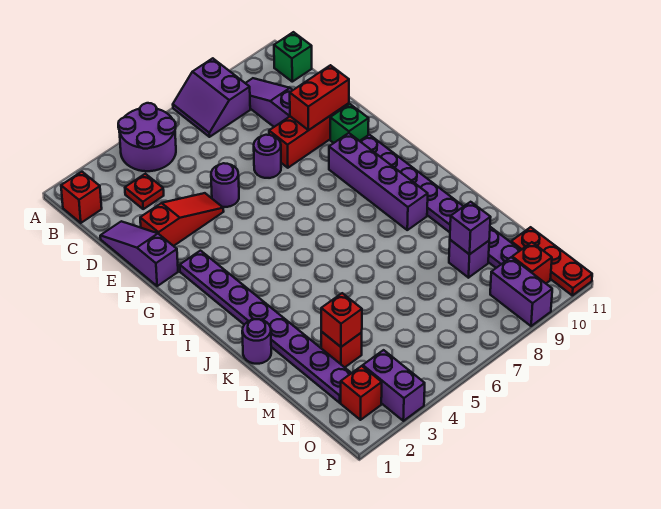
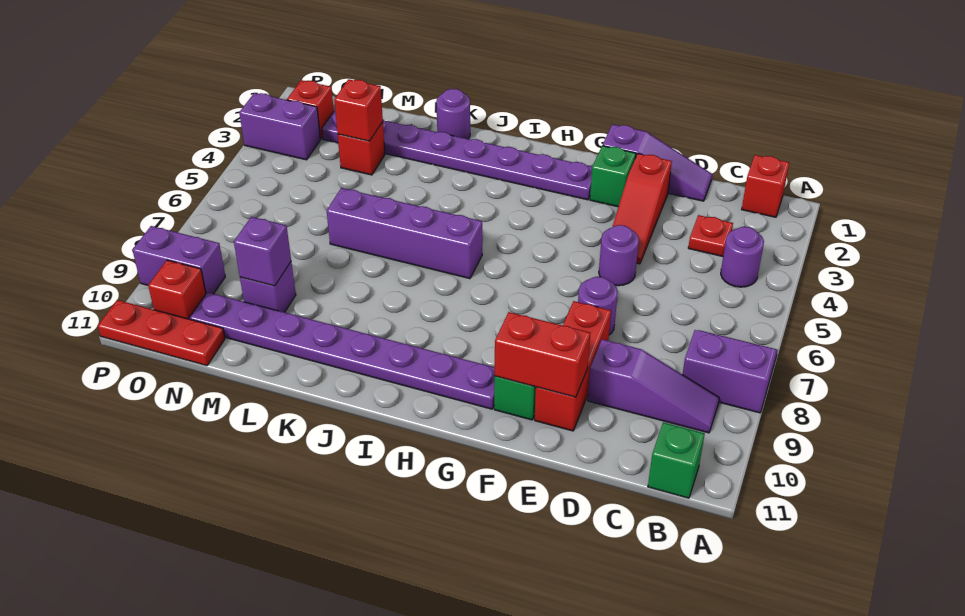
purple 2x2 round brick [118,103,176,171] -> purple 1x1 round brick [721,227,764,287]
red 1x2 brick [290,65,349,130] -> red 1x2 brick turned to [495,312,590,397]
none -> green 1x1 brick [590,146,636,207]
purple 1x4 brick [329,133,428,230] -> purple 1x4 brick moved to [327,188,482,279]

